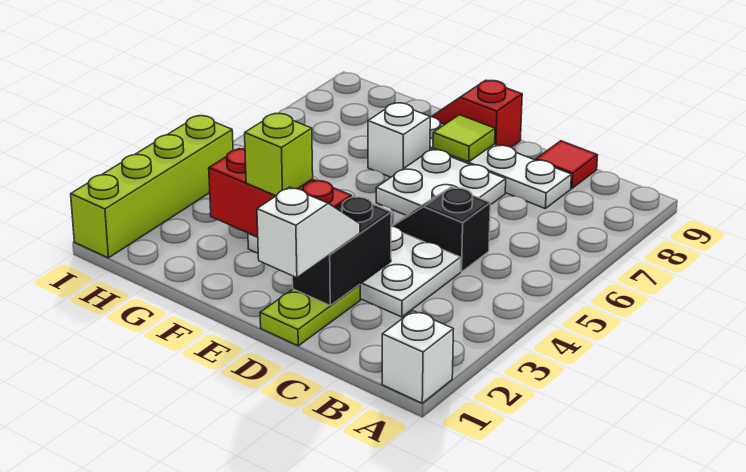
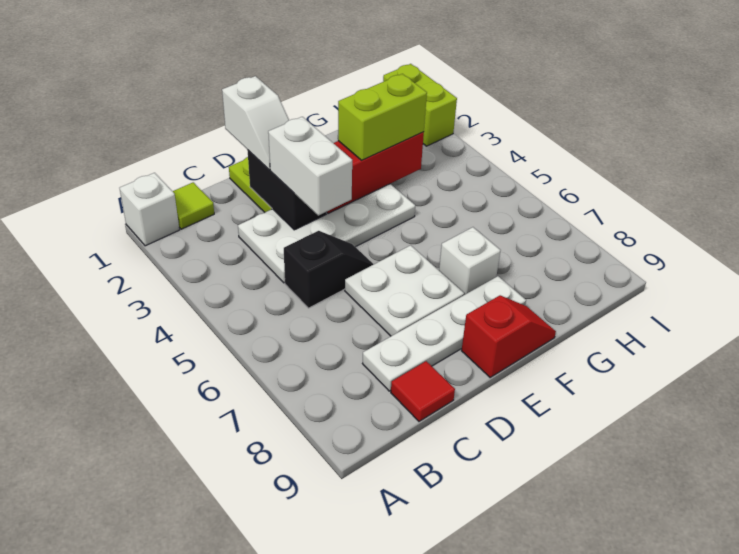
none -> white 1x2 brick [268,117,352,216]
lime 1x1 tile [433,115,495,162] -> lime 1x1 tile moved to [173,182,214,229]
lime 1x1 brick [245,114,313,196] -> lime 1x2 brick [338,74,427,160]
lime 1x4 brick [71,116,233,258] -> lime 1x2 brick [383,64,457,146]

